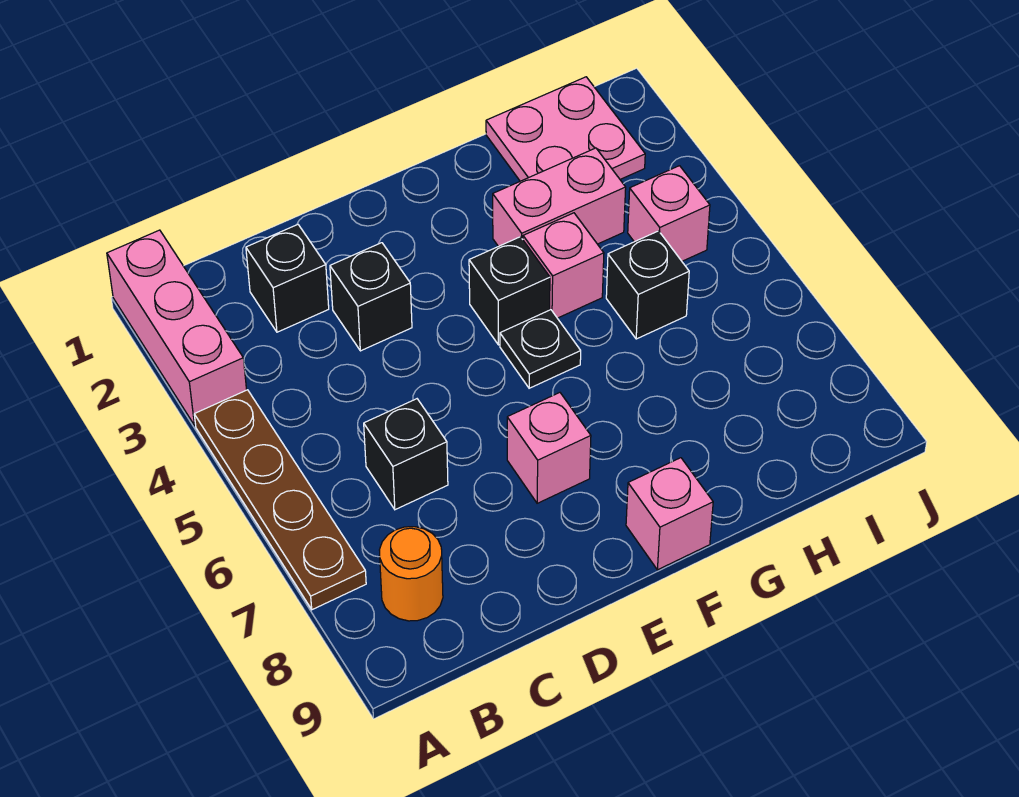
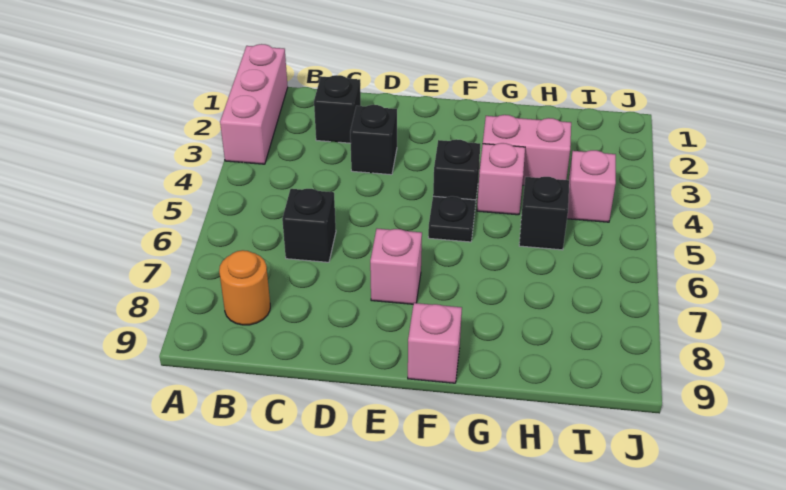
brown 1x4 plate [194,390,366,610] -> none
pink 2x2 plate [486,77,645,181] -> none

